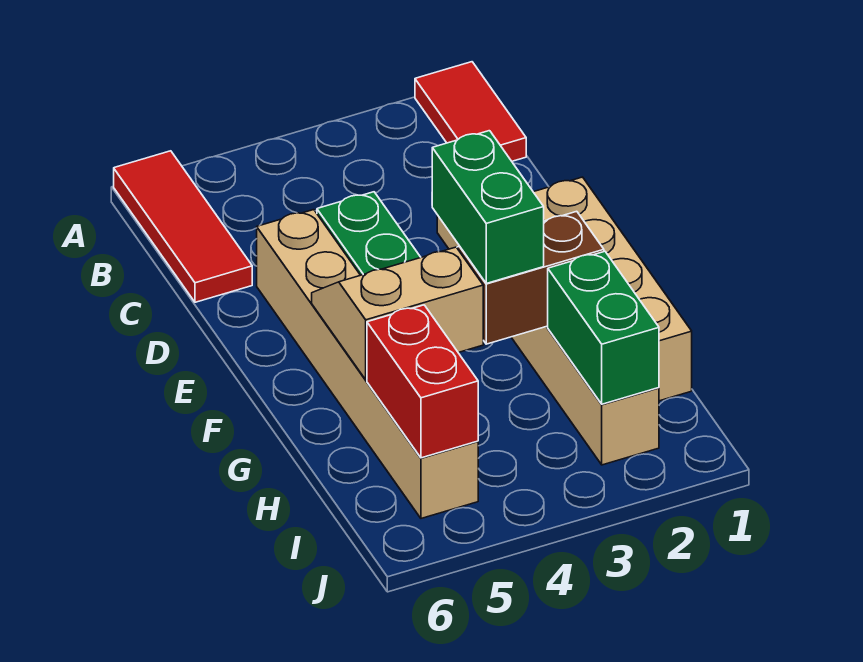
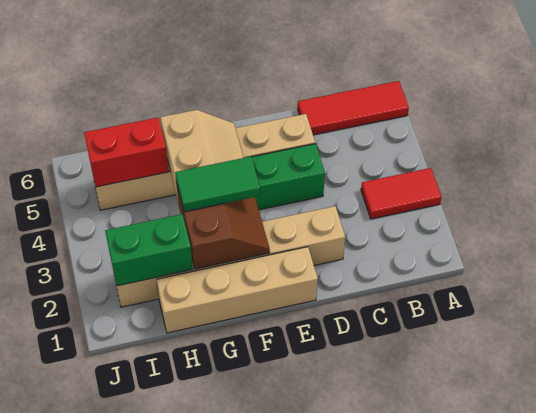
red 1x2 tile [415,62,526,161] -> red 1x2 tile moved to [361,168,442,219]
green 1x2 brick [432,131,544,283] -> green 1x2 tile [175,157,260,212]

